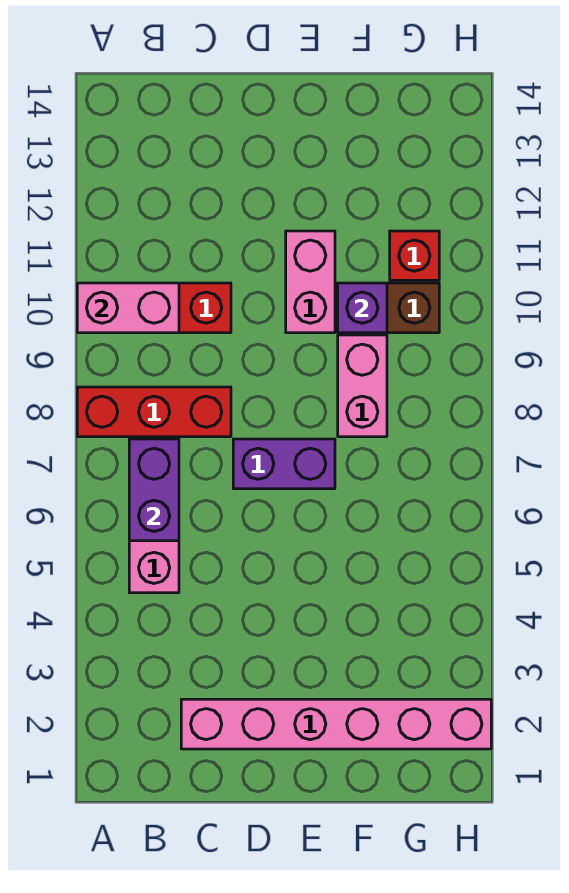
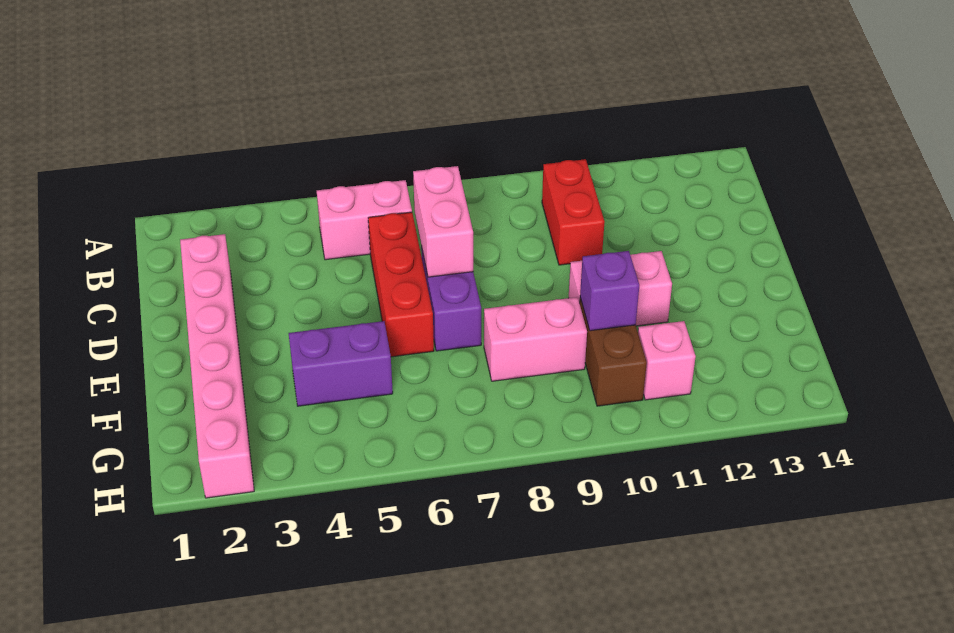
red 1x3 brick [77,387,231,437] -> red 1x3 brick moved to [368,212,434,357]
pink 1x2 brick [77,283,179,333] -> pink 1x2 brick moved to [413,166,473,277]
purple 1x2 brick [129,439,179,541] -> purple 1x2 brick moved to [289,321,393,406]
red 1x1 brick [390,231,439,280] -> pink 1x1 brick [638,321,696,400]

